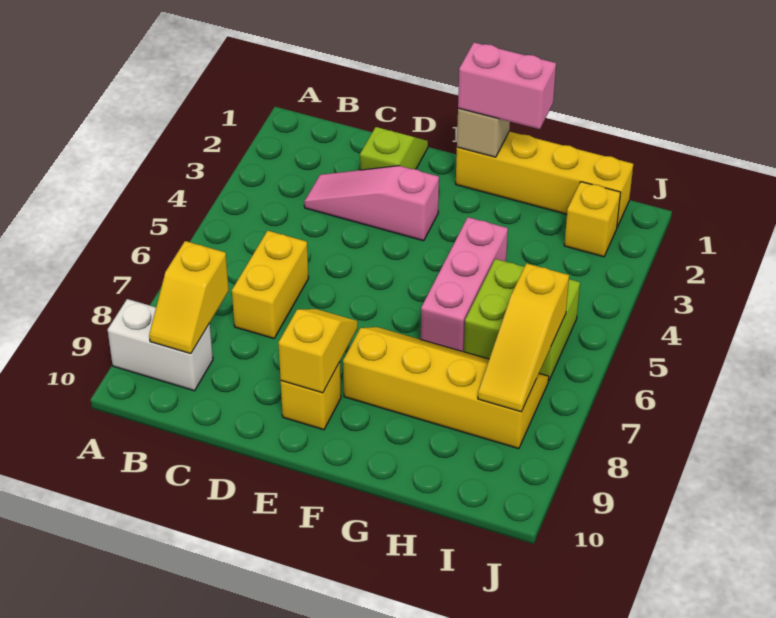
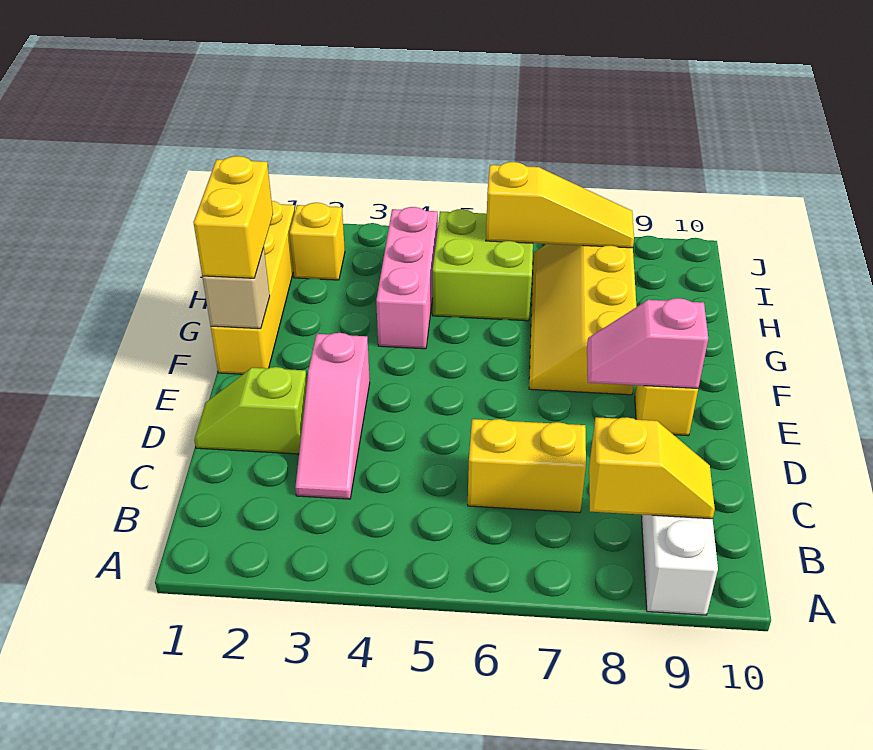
yellow 1x2 slope [278,309,358,393] -> pink 1x2 slope [587,298,708,388]
pink 1x2 brick [458,42,556,129] -> yellow 1x2 brick [193,156,273,278]
pink 1x3 brick [421,217,508,352] -> pink 1x3 brick turned to [376,207,438,349]

